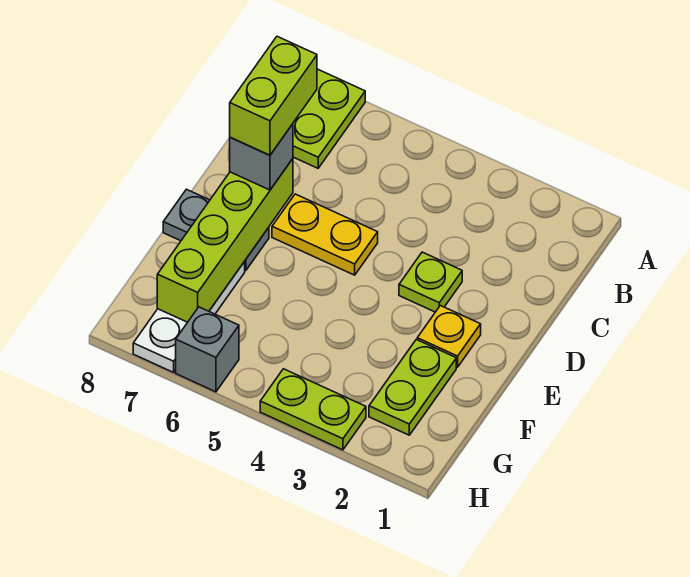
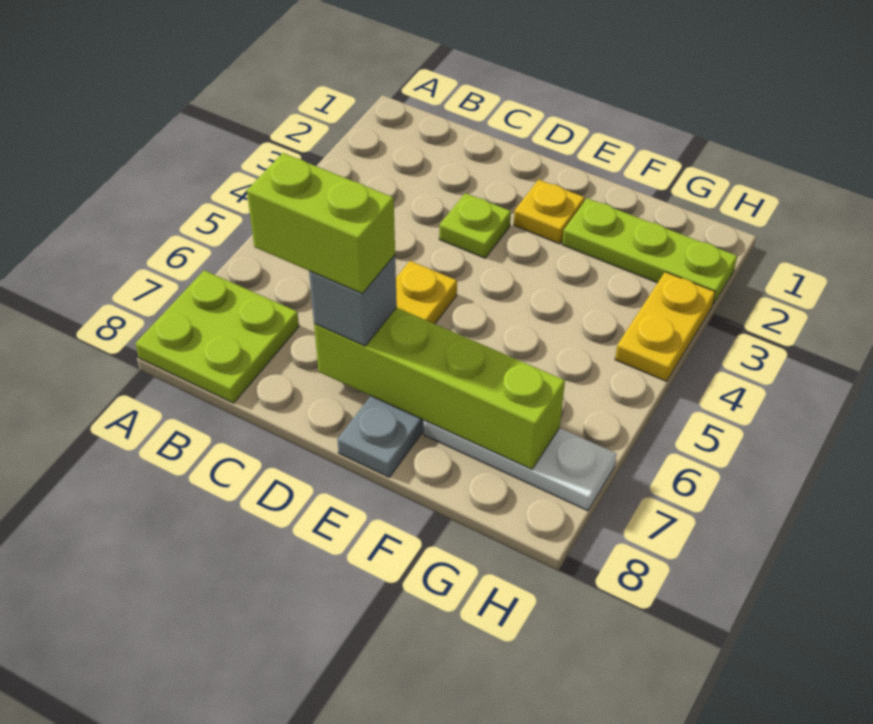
lime 1x2 plate [369,340,456,435] -> lime 1x3 plate [562,198,737,304]
lime 1x2 plate [260,369,366,450] -> yellow 1x2 plate [615,272,715,381]
grey 1x1 brick [176,307,239,392] -> none

